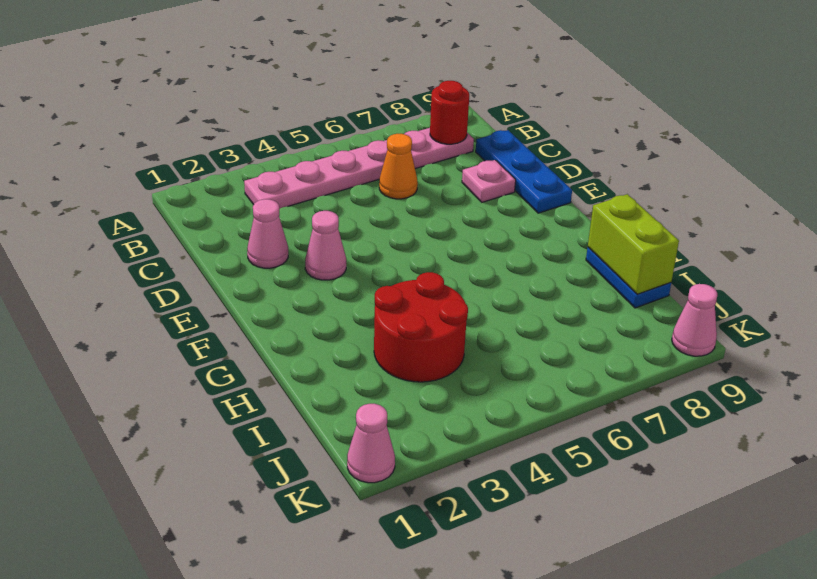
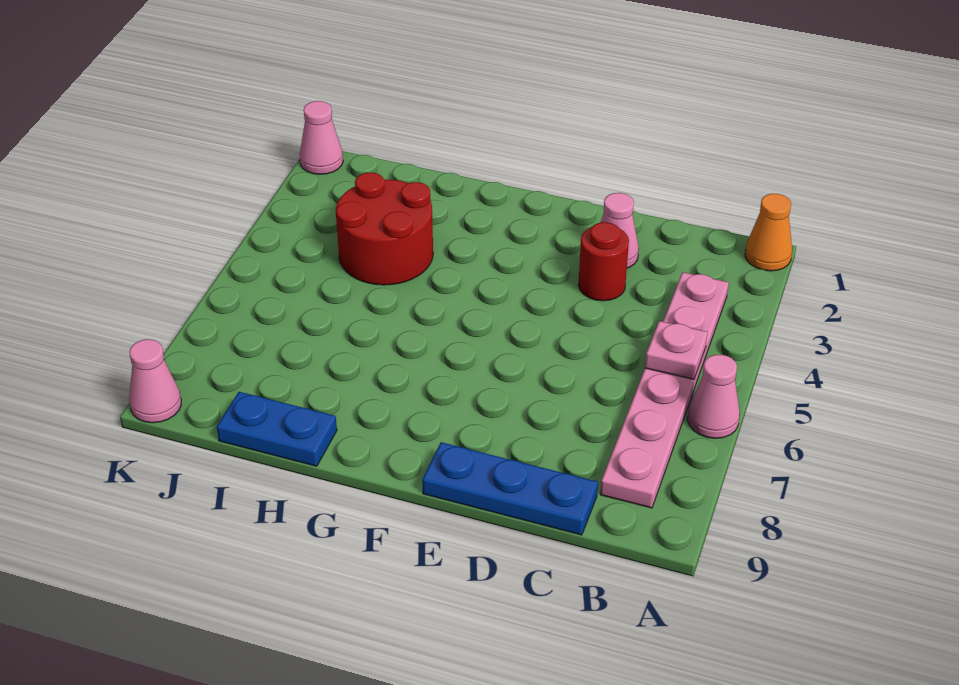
red 1x1 round brick [430,81,469,144] -> red 1x1 round brick moved to [578,222,629,301]
orange 1x1 cone [379,134,418,199] -> orange 1x1 cone moved to [745,194,792,271]
pink 1x1 plate [462,160,516,202] -> pink 1x1 plate moved to [645,321,708,379]
pink 1x1 cone [305,211,346,280] -> pink 1x1 cone moved to [688,355,740,438]
lime 1x2 brick [588,194,679,294] -> none

